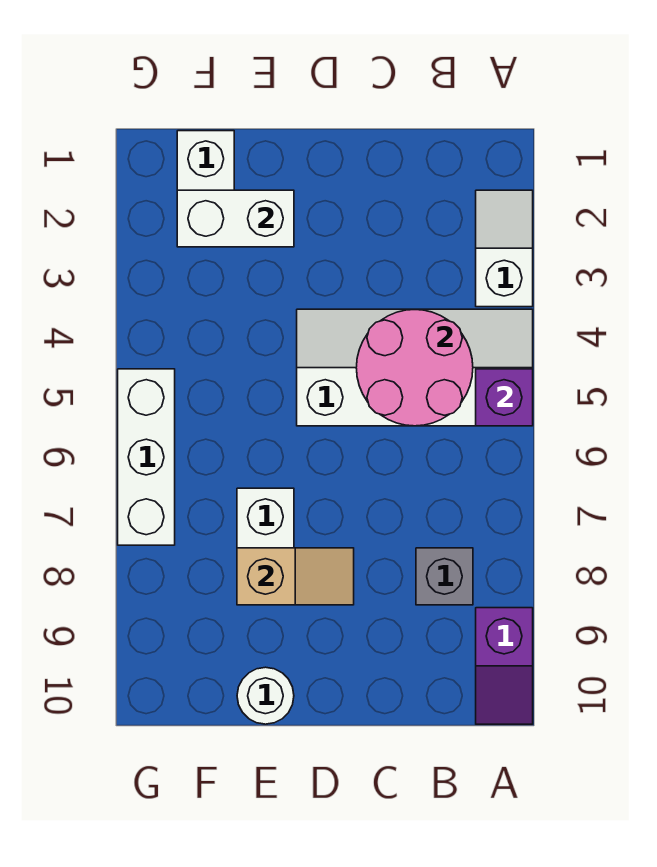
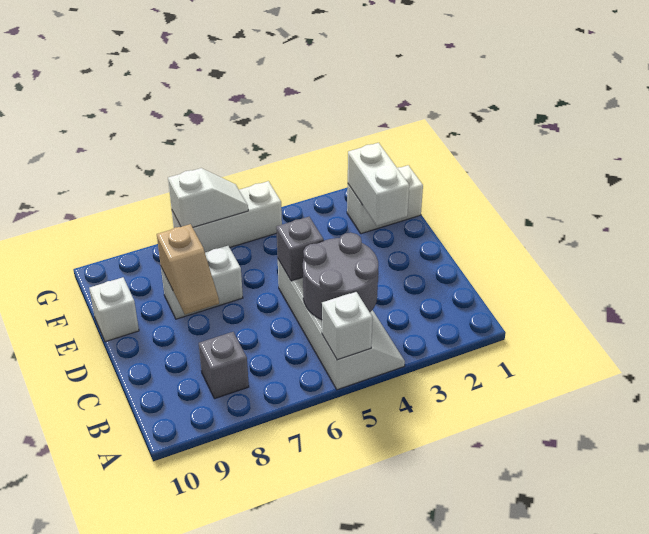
white 1x2 slope [476,190,533,307] -> white 1x2 slope moved to [168,168,248,227]
purple 1x1 brick [476,369,533,426] -> white 1x1 brick [322,292,372,360]
purple 1x2 slope [476,608,533,724] -> none
pink 2x2 round brick [356,310,473,426] -> grey 2x2 round brick [303,233,378,320]
none -> grey 1x1 brick [276,217,324,281]
white 1x1 round brick [237,667,294,724] -> white 1x1 brick [89,277,139,342]

